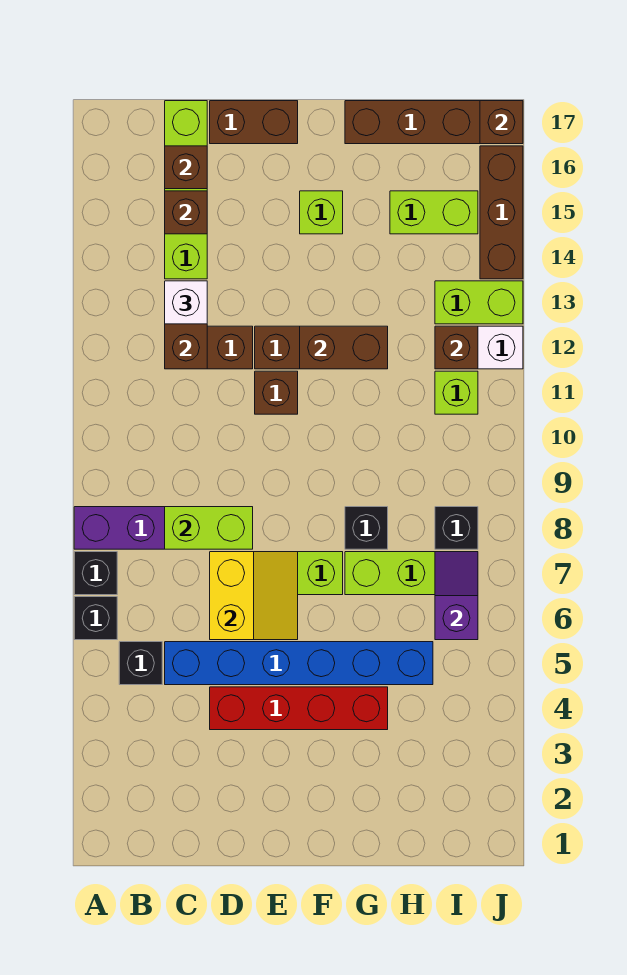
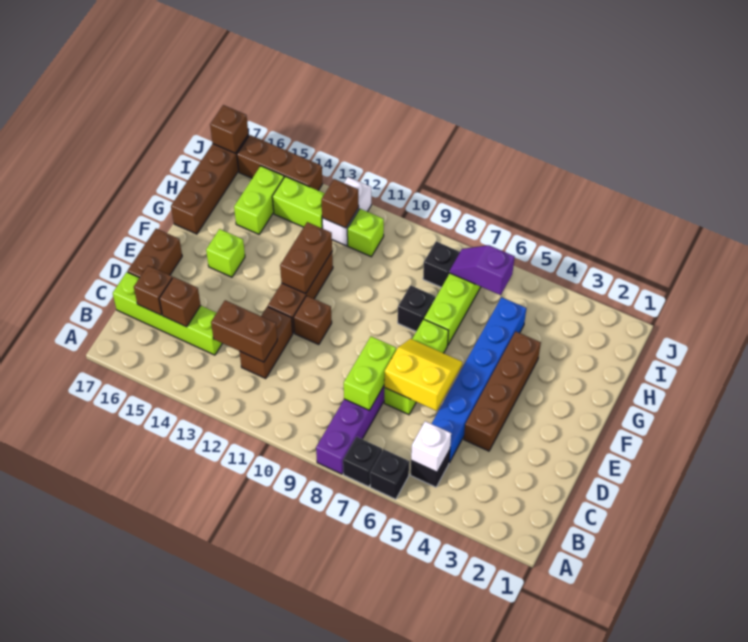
white 1x1 brick [165,281,207,324] -> white 1x1 brick moved to [411,421,451,472]
red 1x4 brick [210,687,388,730] -> brown 1x4 brick [464,332,541,451]
lime 1x2 brick [435,281,523,324] -> lime 1x2 brick turned to [272,176,325,229]

